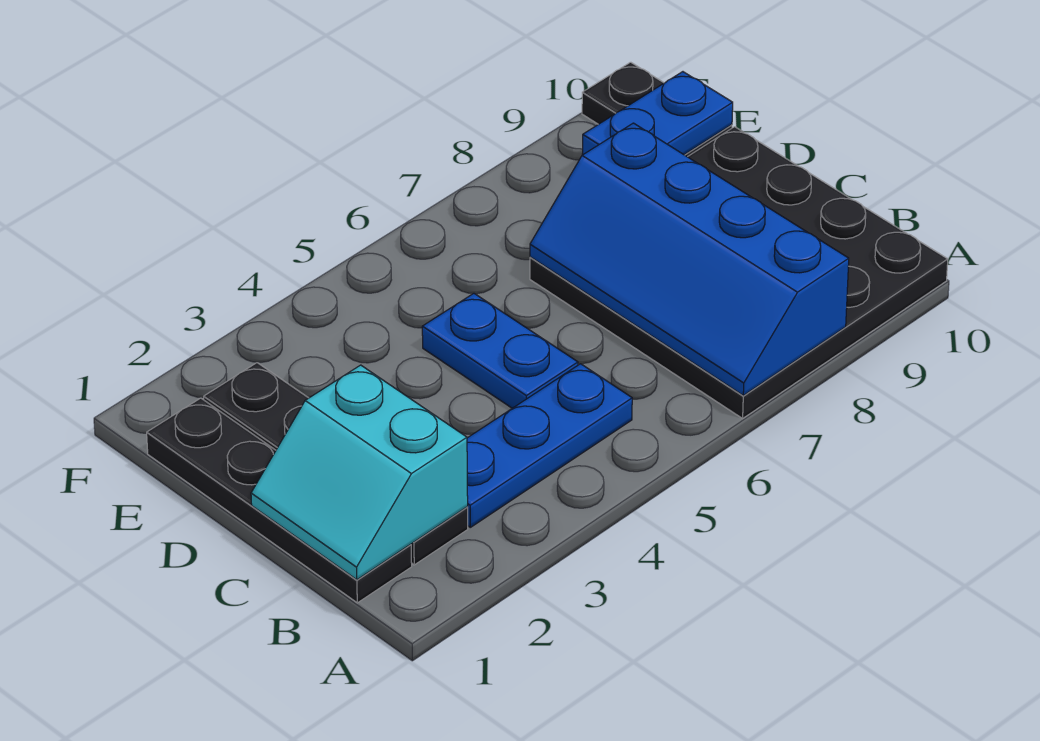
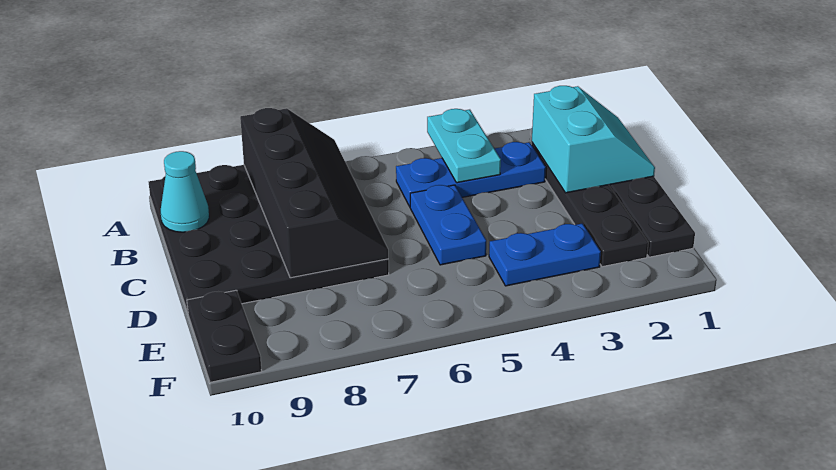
none -> cyan 1x2 plate [427,109,501,183]
blue 2x4 slope [530,123,849,396] -> black 2x4 slope [240,108,388,278]
none -> cyan 1x1 cone [161,151,209,232]
blue 1x2 plate [582,72,733,155] -> blue 1x2 plate moved to [489,224,601,286]

